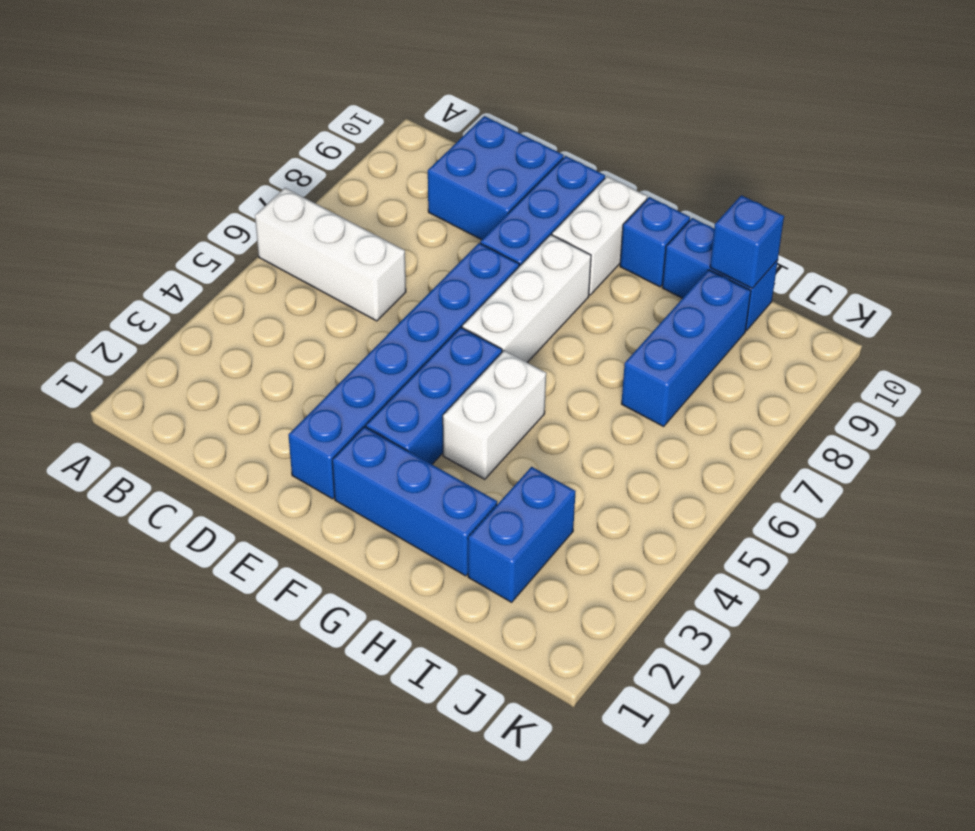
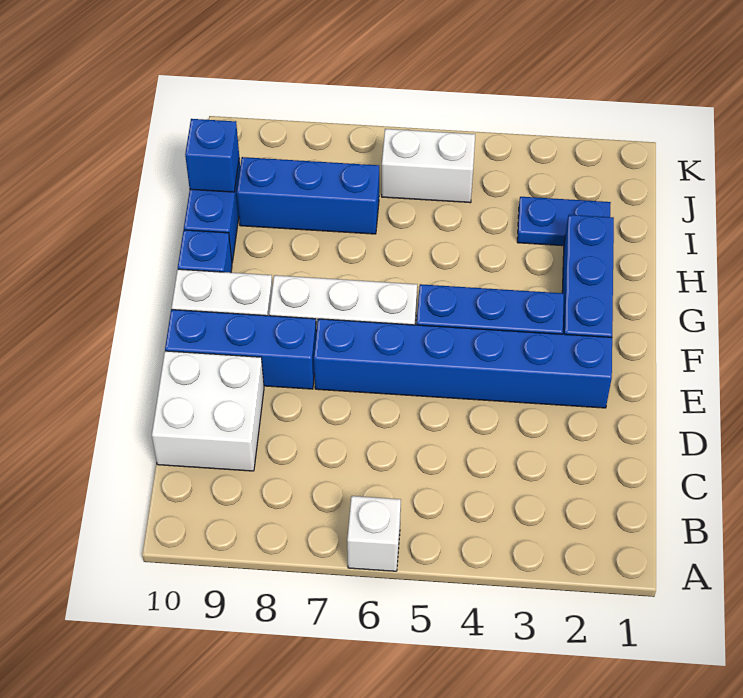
white 1x3 brick [255,188,406,321] -> white 1x1 brick [347,496,401,571]
blue 2x2 brick [428,116,564,240] -> white 2x2 brick [152,351,264,471]
white 1x2 brick [443,350,546,479] -> white 1x2 brick moved to [382,129,475,203]
blue 1x2 brick [468,467,576,602] -> blue 1x2 plate [517,197,611,246]

